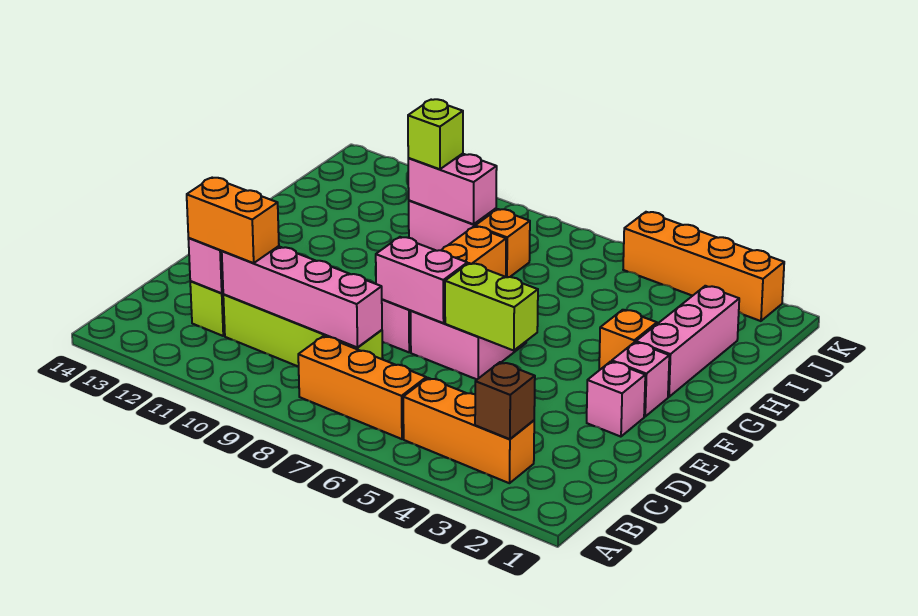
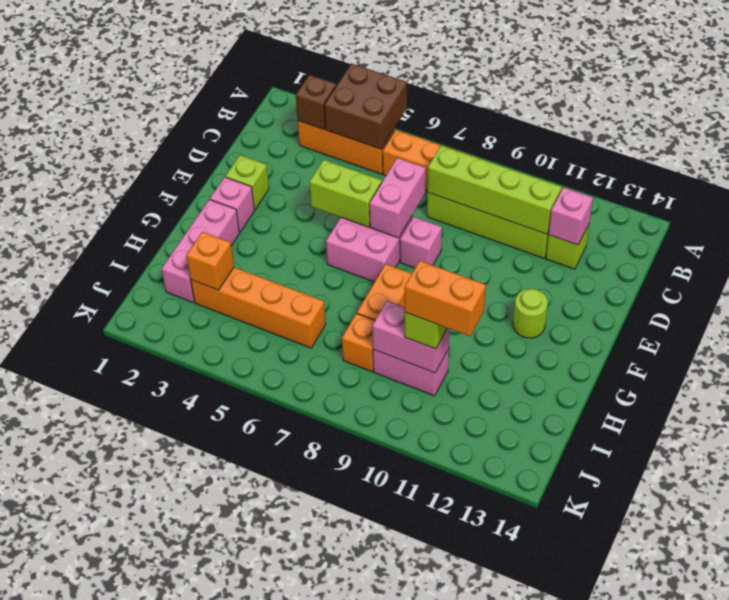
none -> brown 2x2 brick [324,64,407,149]
pink 1x4 brick [222,246,382,347] -> lime 1x4 brick [427,146,562,234]
orange 1x2 brick [187,178,279,263] -> orange 1x2 brick moved to [405,261,486,336]
pink 1x1 brick [587,361,645,437] -> lime 1x1 brick [225,155,269,210]
pink 1x2 brick [376,237,467,323] -> pink 1x2 brick turned to [370,158,426,238]
none -> lime 1x1 round brick [513,289,548,338]
orange 1x1 brick [599,310,657,370] -> orange 1x1 brick moved to [186,232,234,290]
orange 1x4 brick [623,212,784,321] -> orange 1x4 brick moved to [191,267,326,348]

